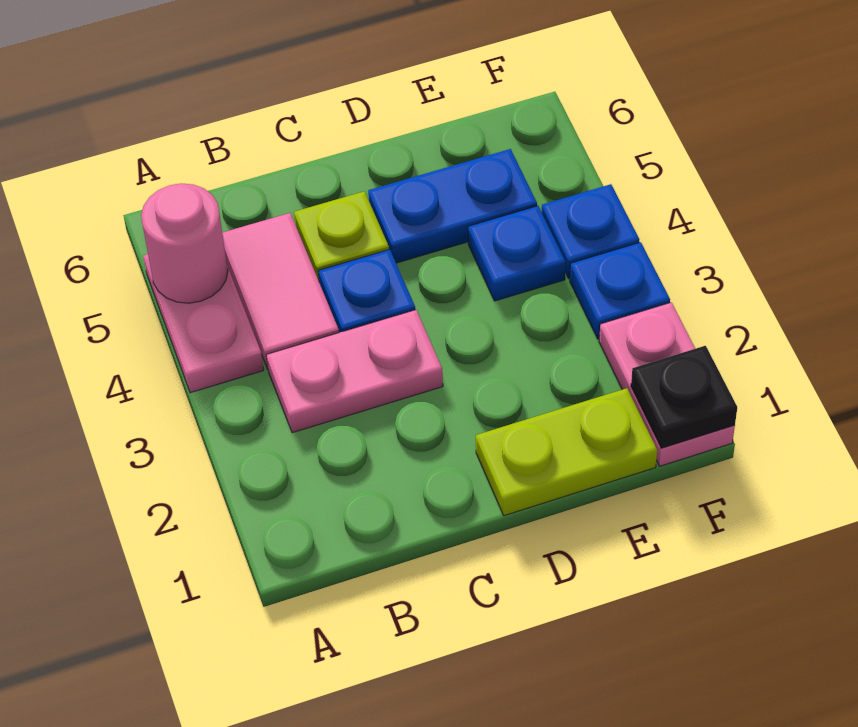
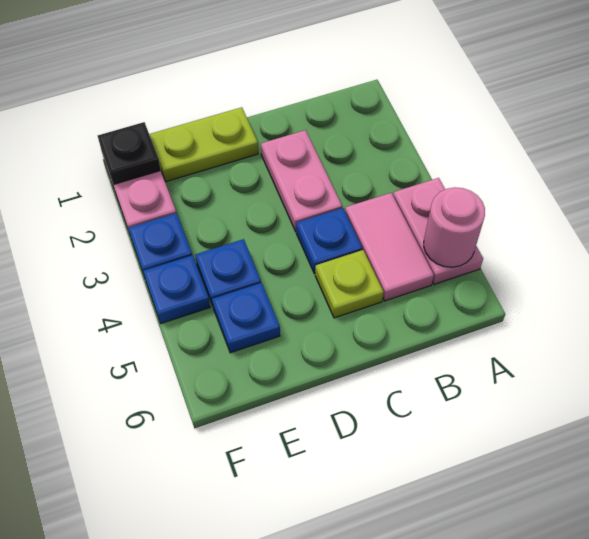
pink 1x2 plate [266,310,443,433] -> pink 1x2 plate turned to [261,130,342,231]
blue 1x2 plate [368,149,537,263] -> blue 1x1 plate [212,283,280,353]

